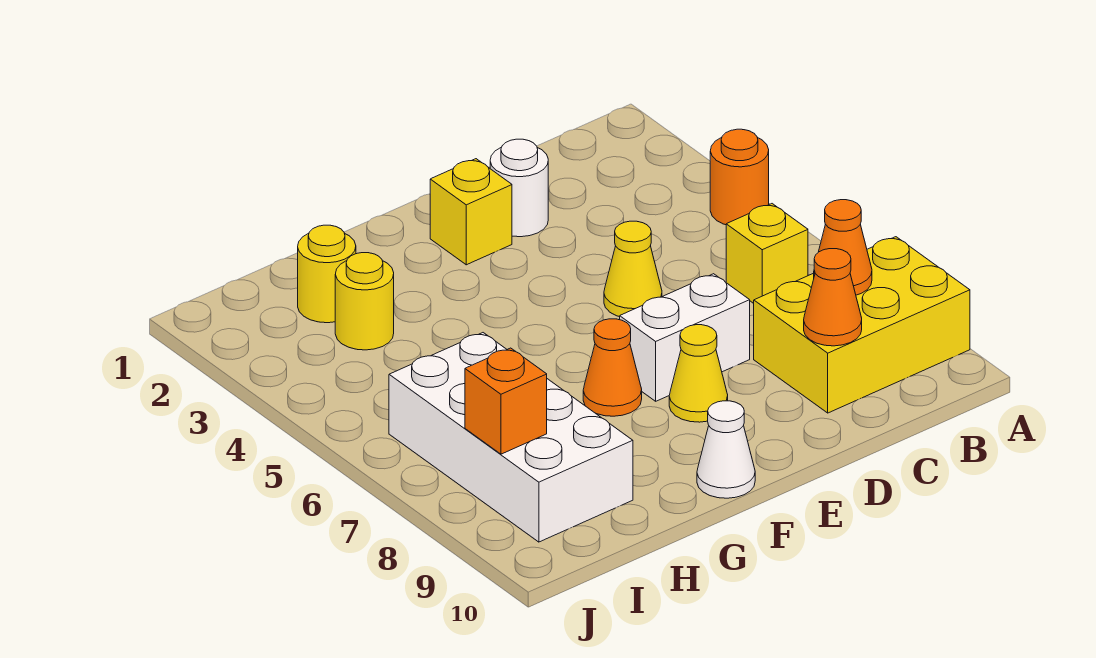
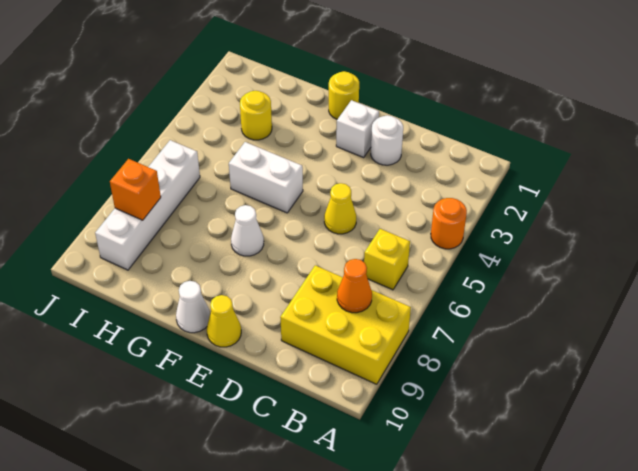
orange 1x1 cone [804,249,862,346] -> none
white 1x2 brick [620,274,750,401] -> white 1x2 brick moved to [229,142,303,213]
yellow 1x1 brick [430,159,512,265] -> white 1x1 brick [336,100,379,157]
yellow 1x1 cone [669,325,728,422] -> yellow 1x1 cone moved to [207,295,241,347]
orange 1x1 cone [583,319,642,416] -> white 1x1 cone [231,205,264,256]
yellow 1x1 round brick [298,225,356,323] -> yellow 1x1 round brick moved to [329,71,359,119]
white 2x4 brick [389,333,633,542] -> white 1x4 brick [95,140,200,270]

